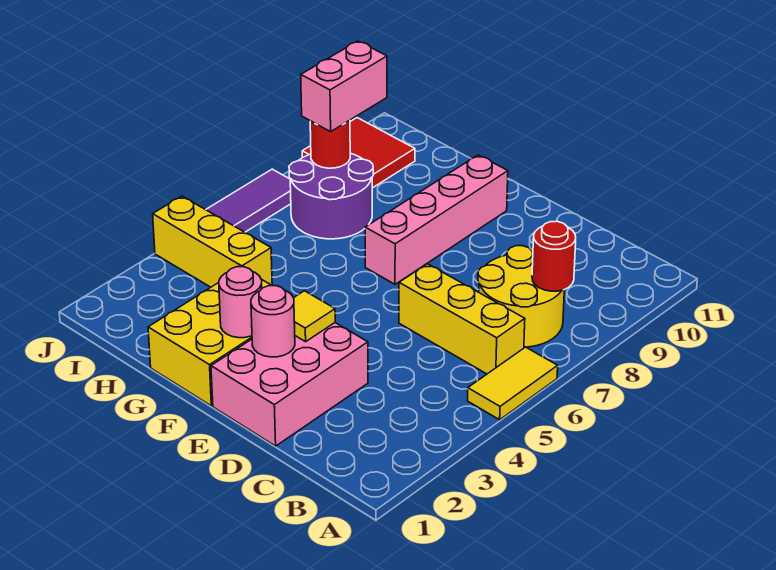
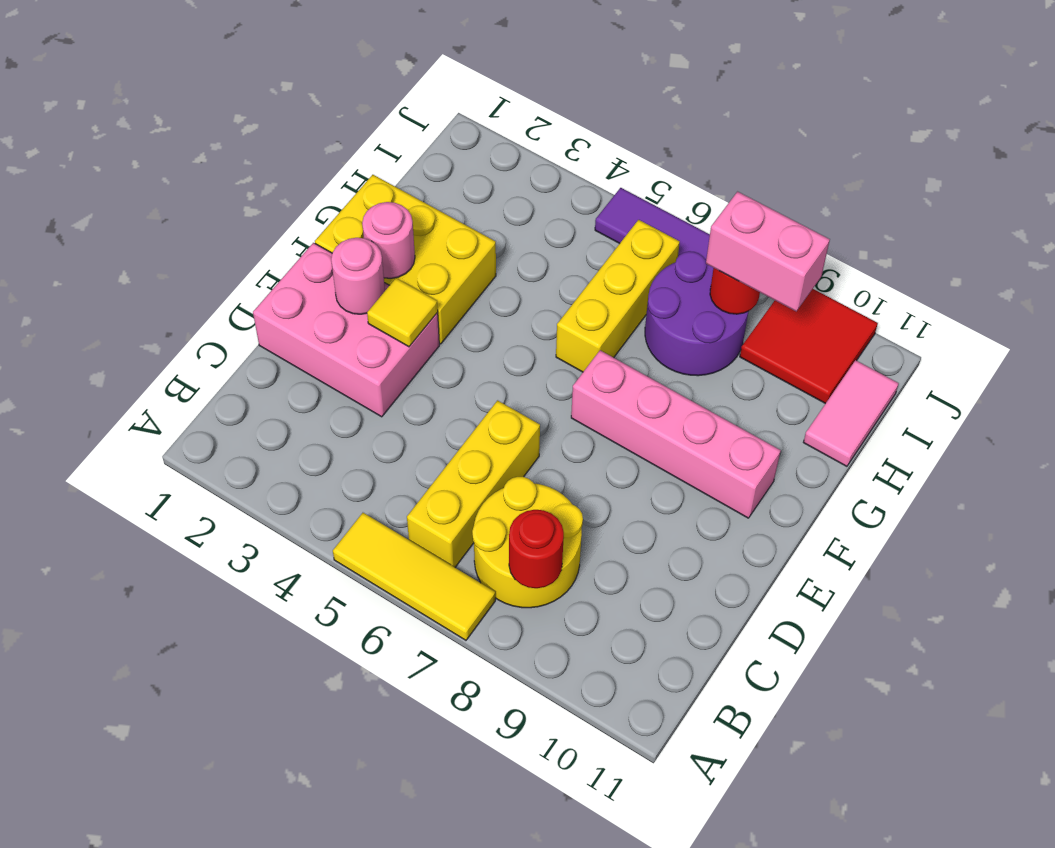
yellow 1x2 tile [468,347,558,420] -> yellow 1x3 tile [333,513,495,640]
yellow 1x3 brick [153,196,272,287] -> yellow 1x3 brick moved to [556,220,680,372]
none -> pink 1x2 tile [803,360,899,466]

